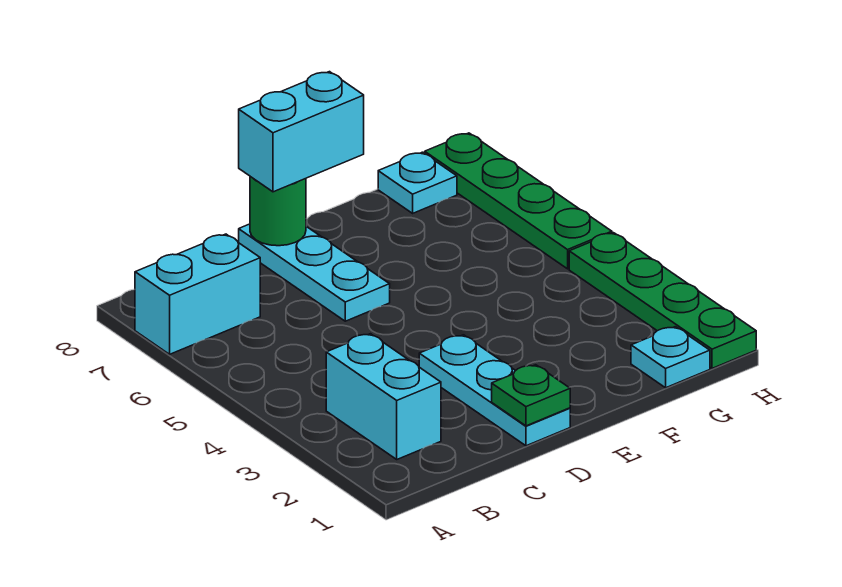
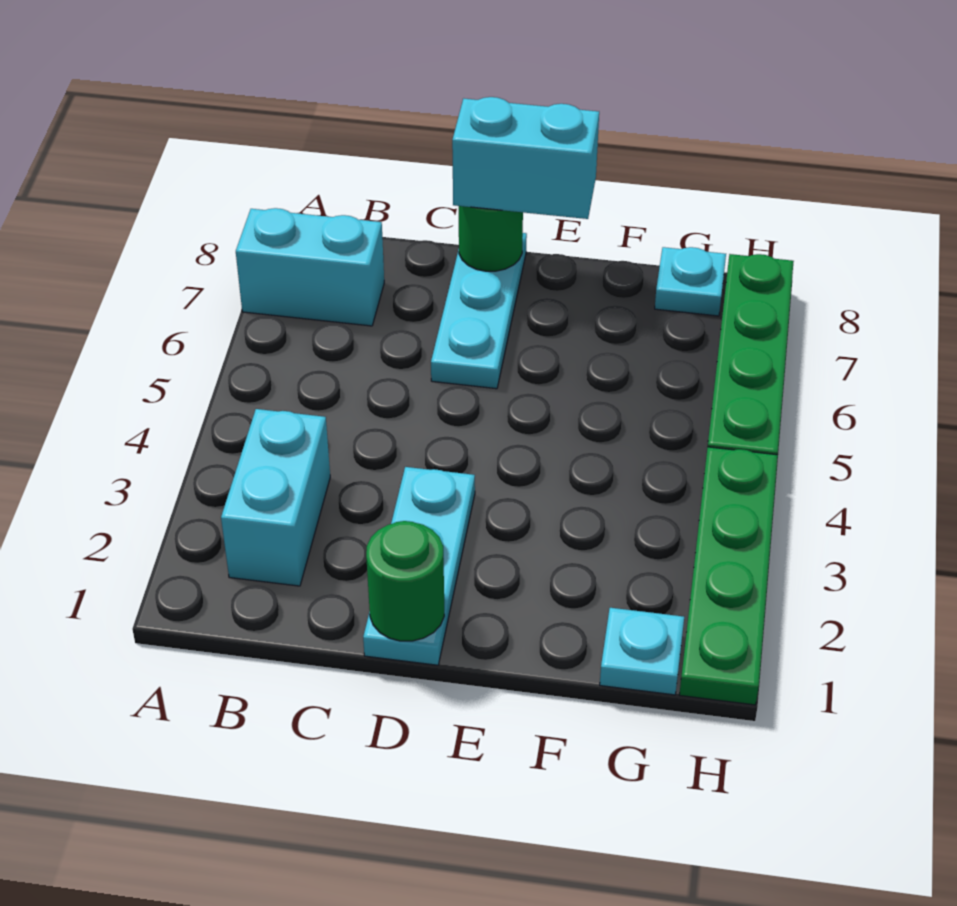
green 1x1 plate [492,365,570,426] -> green 1x1 round brick [366,521,444,641]

